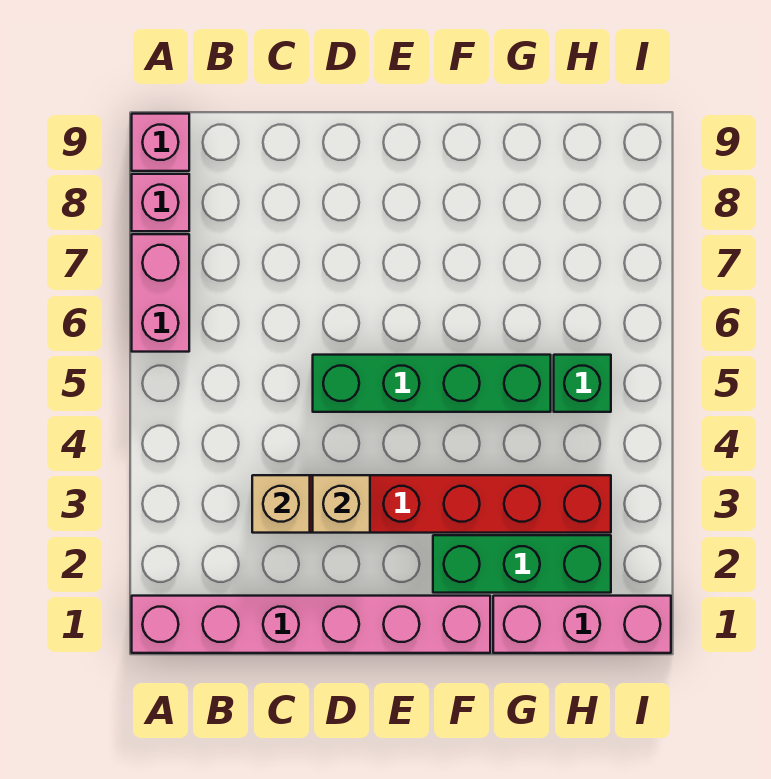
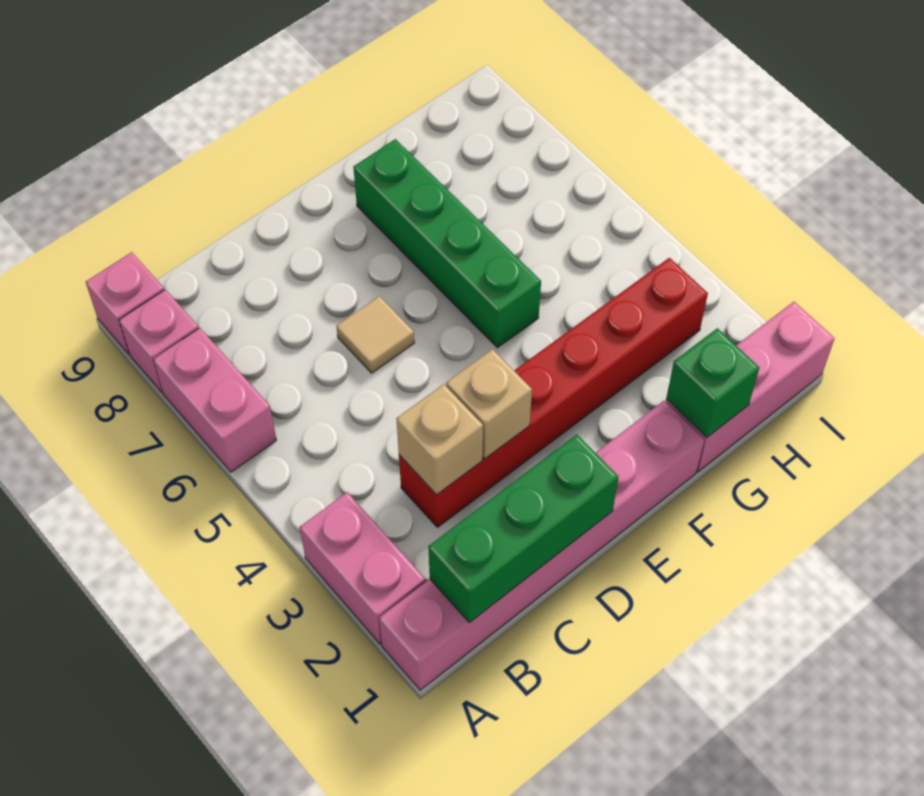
none -> pink 1x2 brick [300,492,425,644]
green 1x4 brick [313,355,551,412] -> green 1x4 brick turned to [353,139,541,348]
none -> tan 1x1 tile [336,296,414,373]
green 1x3 brick [433,535,611,593] -> green 1x3 brick moved to [428,434,618,623]
green 1x1 brick [554,355,611,412] -> green 1x1 brick moved to [666,328,759,437]

